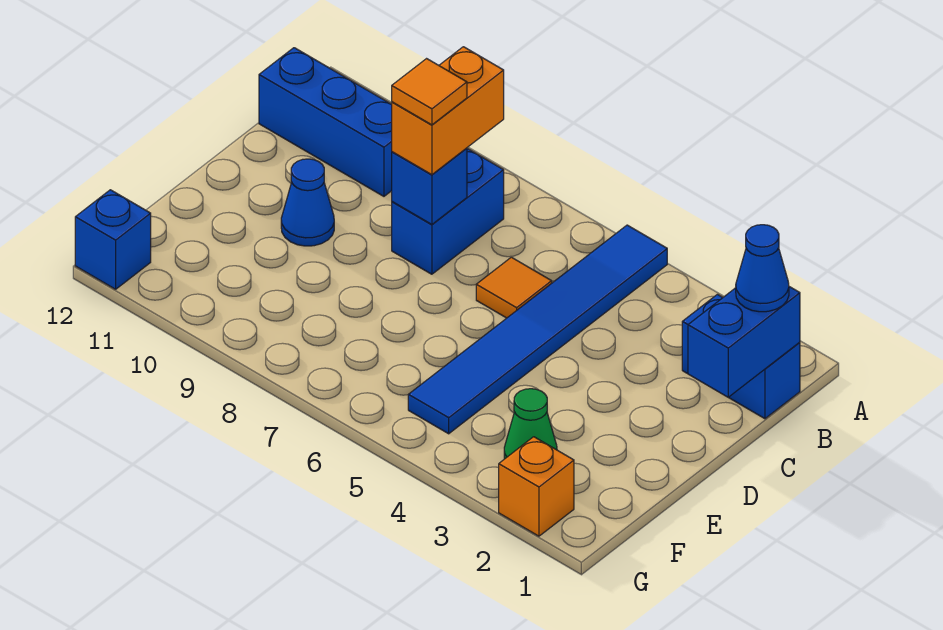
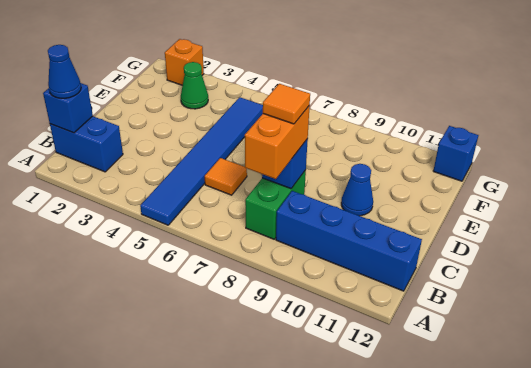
blue 1x2 brick [688,287,800,397] -> blue 1x1 brick [43,83,93,133]
blue 1x2 brick [392,149,504,274] -> green 1x2 brick [245,170,306,239]
blue 1x3 brick [259,48,392,196] -> blue 1x4 brick [276,191,422,291]

